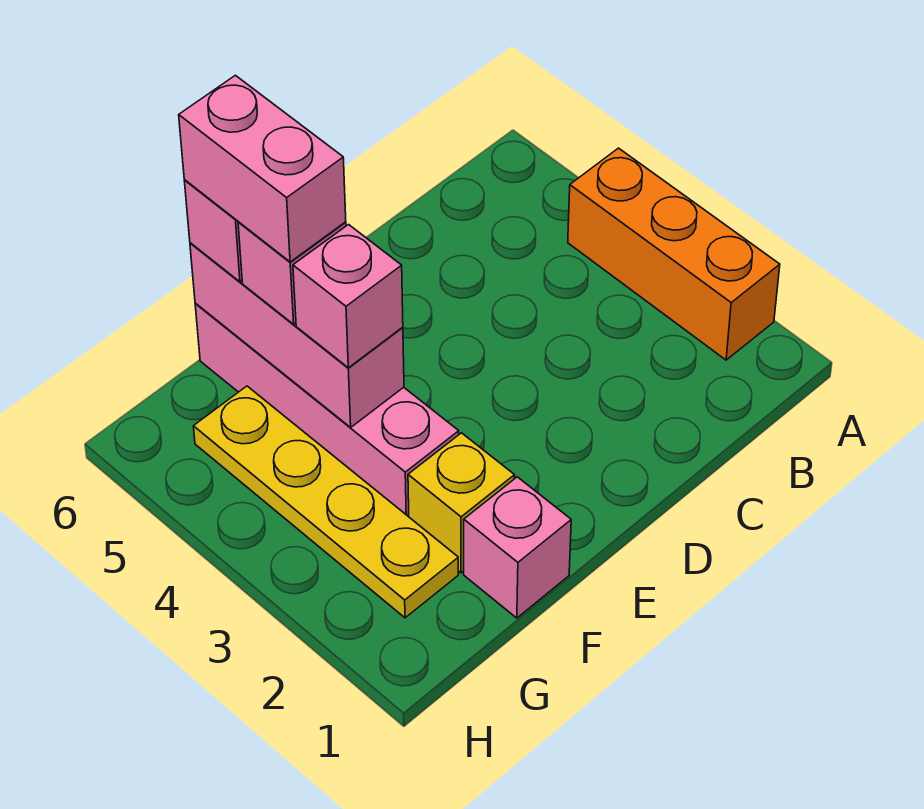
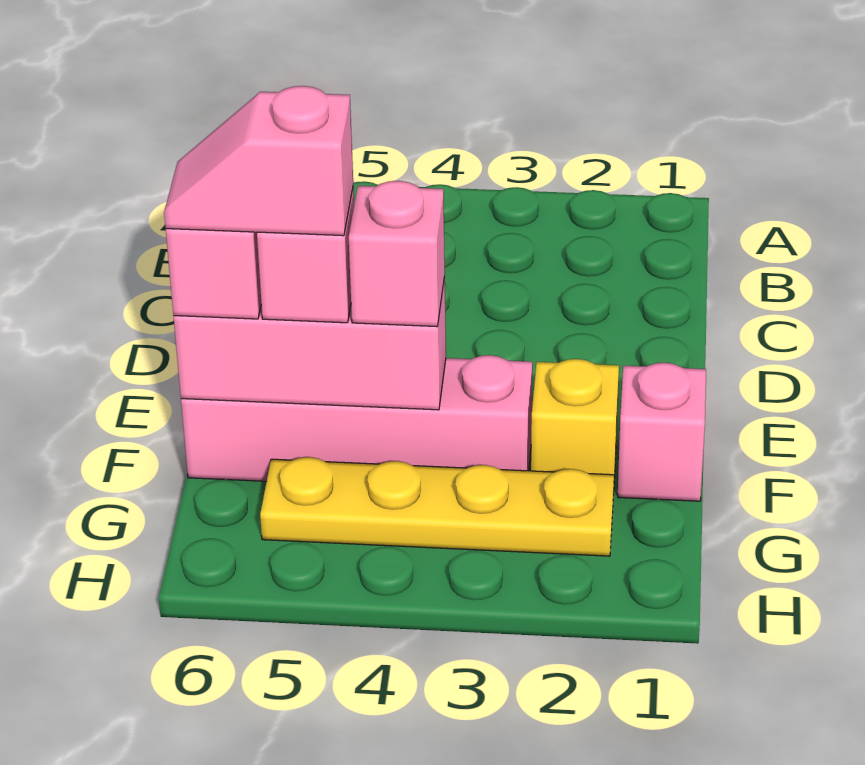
orange 1x3 brick [568,148,780,360] -> none
pink 1x2 brick [179,75,346,262] -> pink 1x2 slope [164,86,353,236]

